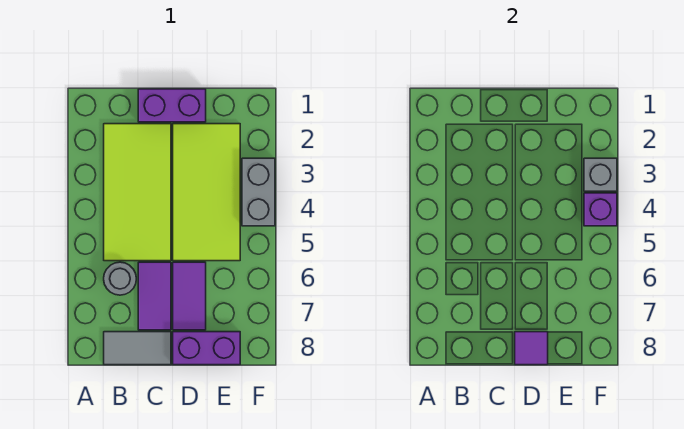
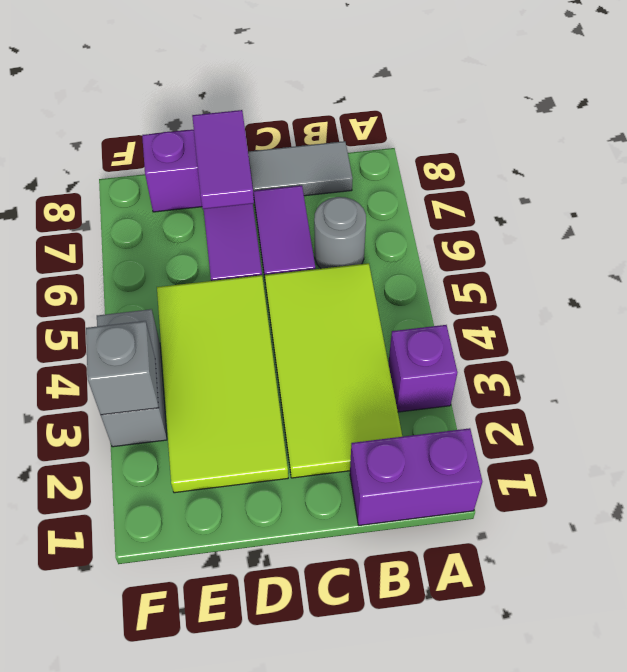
purple 1x2 brick [138,89,206,122] -> purple 1x2 brick moved to [350,428,482,525]
purple 1x1 tile [515,332,548,365] -> purple 1x2 tile [192,110,254,209]
purple 1x1 brick [584,193,617,226] -> purple 1x1 brick moved to [388,325,457,412]

